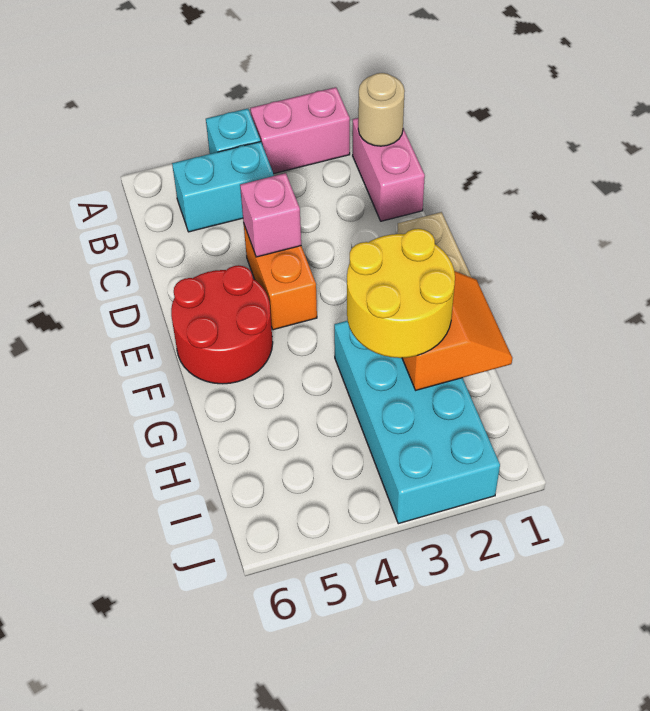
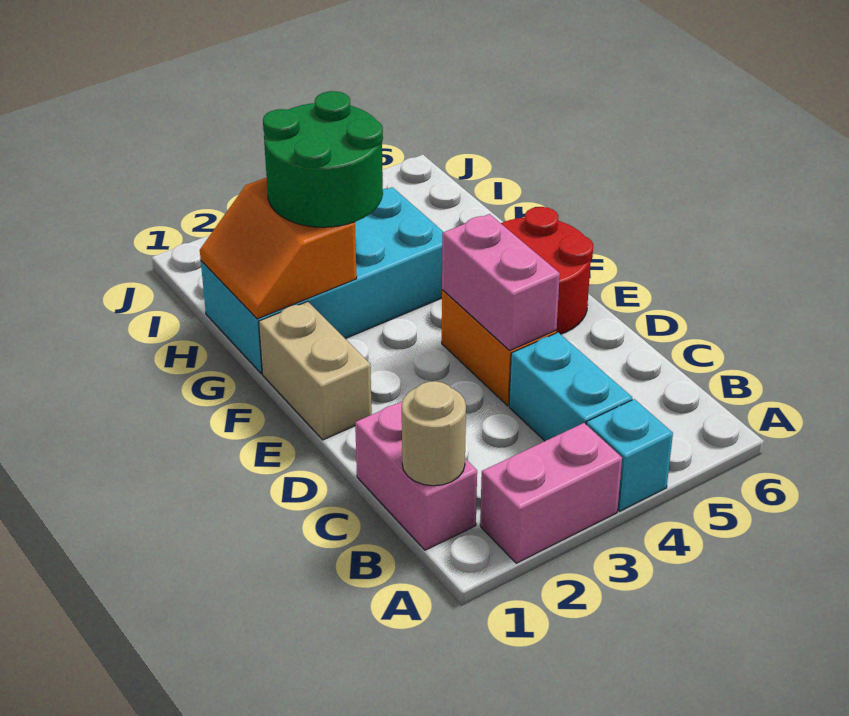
cyan 1x2 brick [172,142,274,232] -> cyan 1x2 brick turned to [509,333,632,441]
pink 1x1 brick [240,173,301,257] -> pink 1x2 brick [442,214,560,350]
cyan 2x4 brick [334,321,500,524] -> cyan 2x4 brick turned to [201,187,443,374]
yellow 2x2 round brick [347,229,455,358] -> green 2x2 round brick [263,91,383,227]

